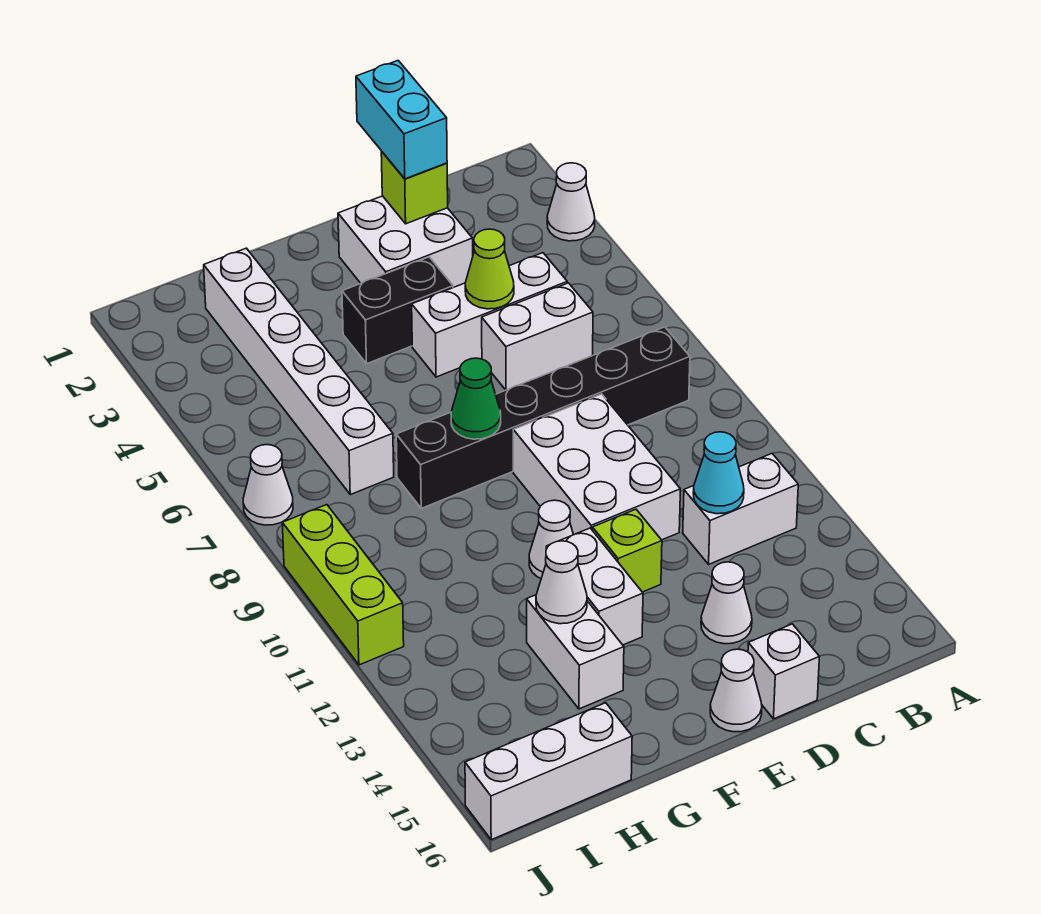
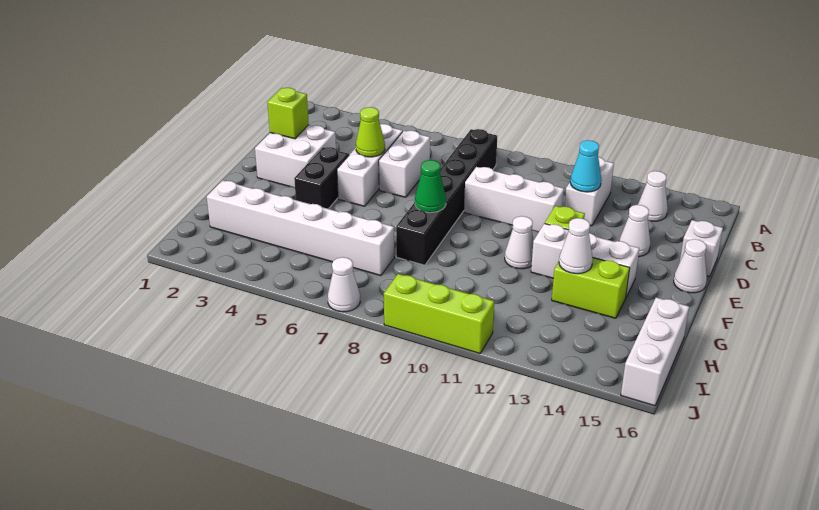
white 1x1 cone [547,163,595,241] -> white 1x1 cone moved to [638,171,668,221]
cyan 1x2 brick [356,61,447,179] -> none
white 2x3 brick [513,394,680,540] -> white 1x3 brick [464,167,564,232]
white 1x2 brick [546,528,643,645] -> white 1x3 brick [531,224,639,297]
white 1x2 brick [527,595,624,709] -> lime 1x2 brick [552,258,630,318]

